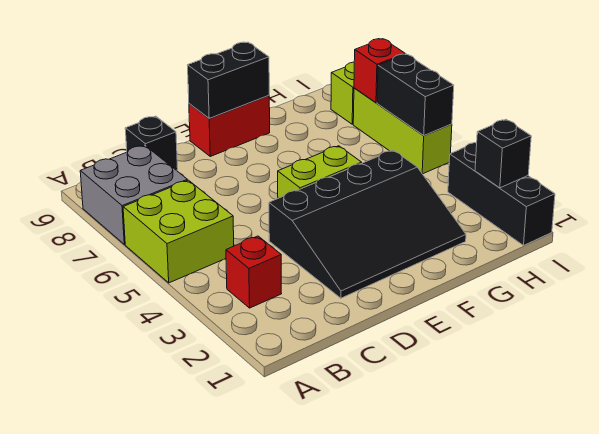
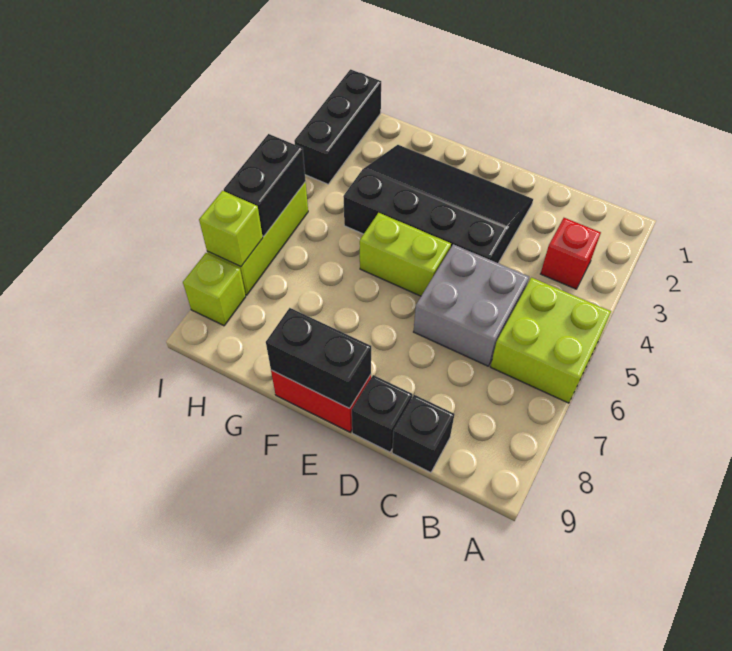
grey 2x2 brick [80,145,187,244] -> grey 2x2 brick moved to [414,244,529,366]
black 1x1 brick [475,120,531,188] -> black 1x1 brick moved to [352,375,412,452]
red 1x1 brick [354,39,405,103] -> lime 1x1 brick [199,191,263,267]

